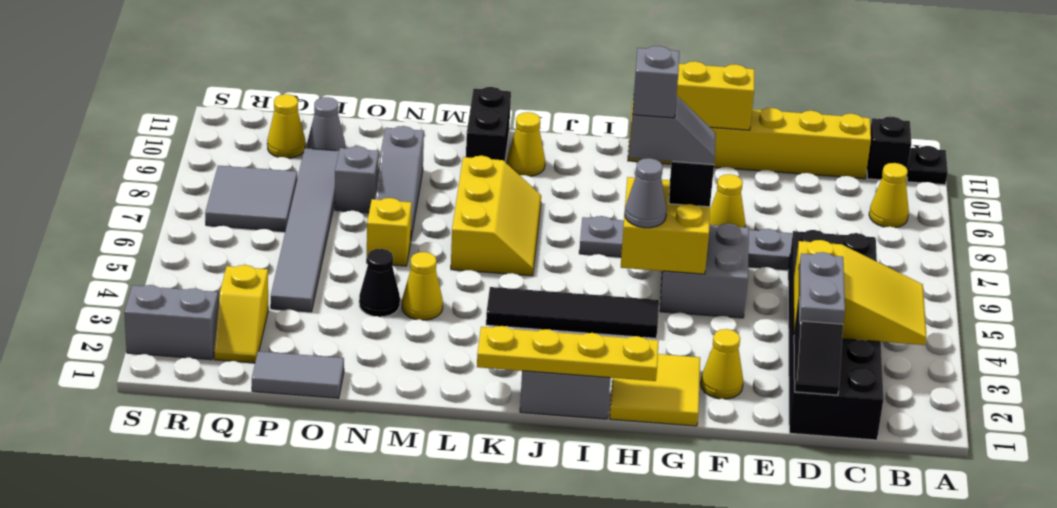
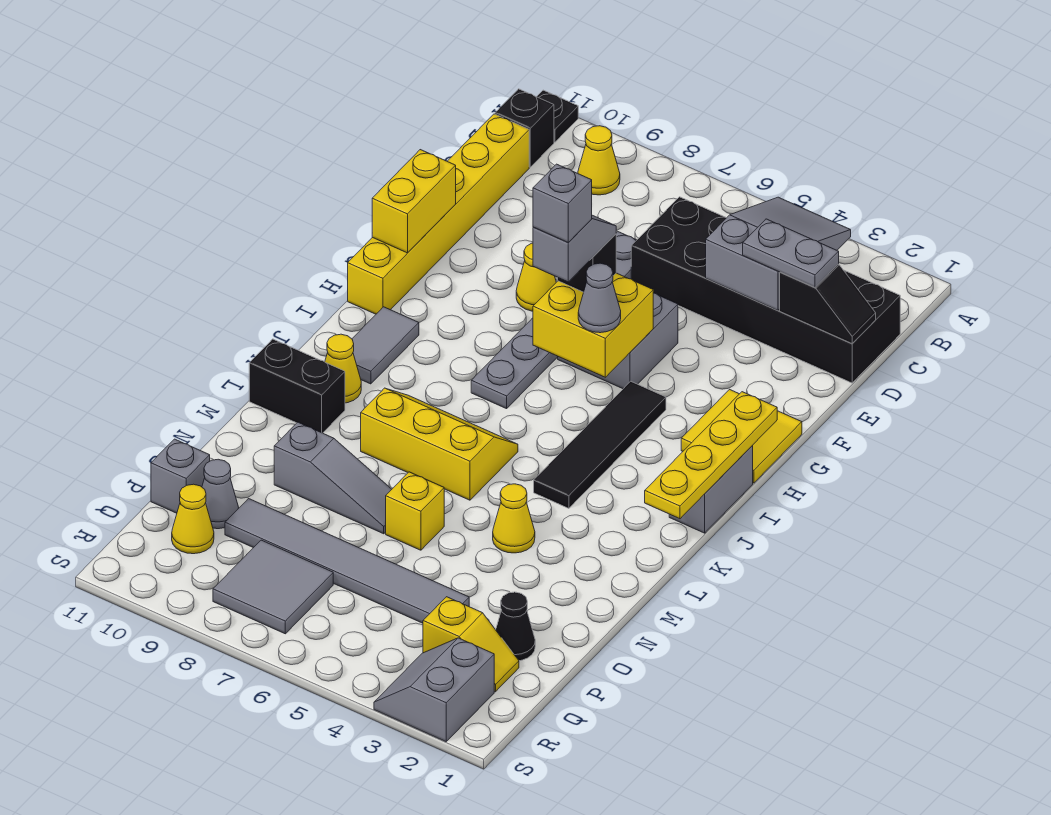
yellow 2x3 slope [794,240,927,345] -> grey 2x3 slope [706,197,851,311]
yellow 1x1 cone [701,329,743,399] -> none
black 1x1 cone [359,249,400,317] -> black 1x1 cone moved to [496,592,535,661]
grey 1x2 tile [252,351,344,398] -> grey 1x2 tile moved to [352,307,419,384]
grey 1x1 brick [335,146,379,213] -> grey 1x1 brick moved to [151,439,210,513]

